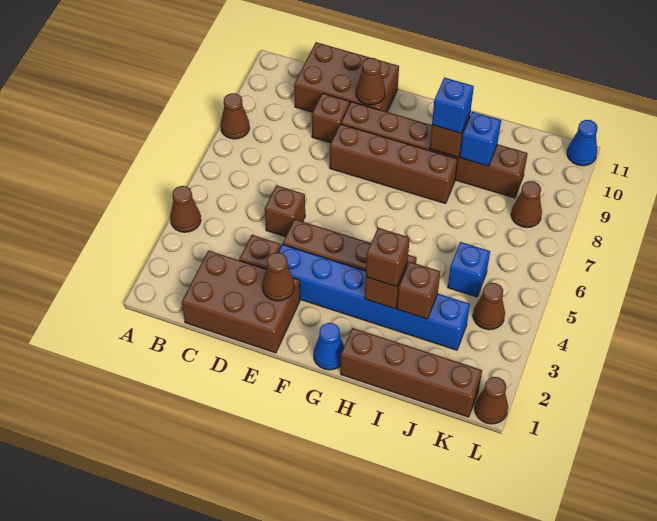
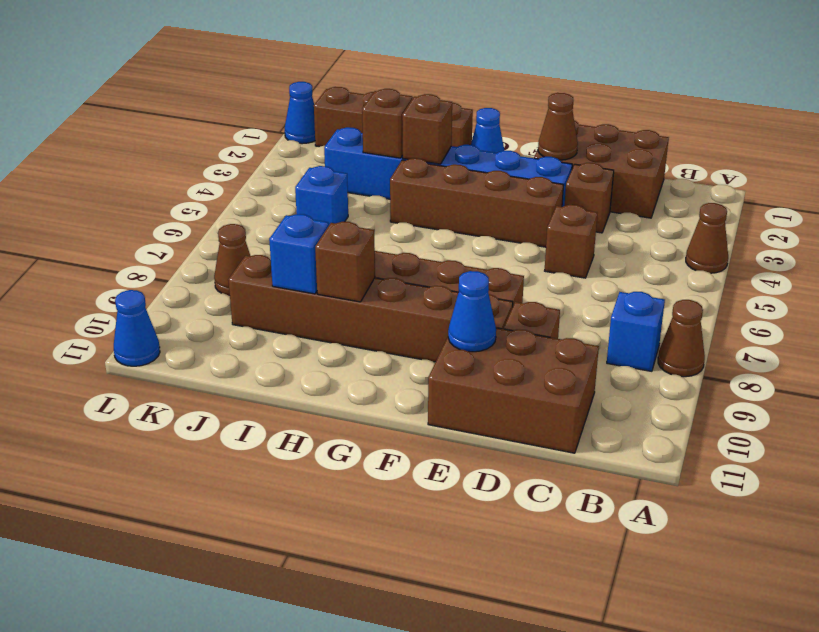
brown 1x1 cone [356,58,385,105] -> blue 1x1 cone [448,271,496,352]
brown 1x1 brick [366,228,410,287] -> none
blue 1x1 brick [432,78,474,133] -> blue 1x1 brick moved to [607,292,665,371]
brown 1x1 cone [473,283,505,330] -> none
brown 1x1 cone [475,377,508,424] -> blue 1x1 cone [285,82,315,144]

